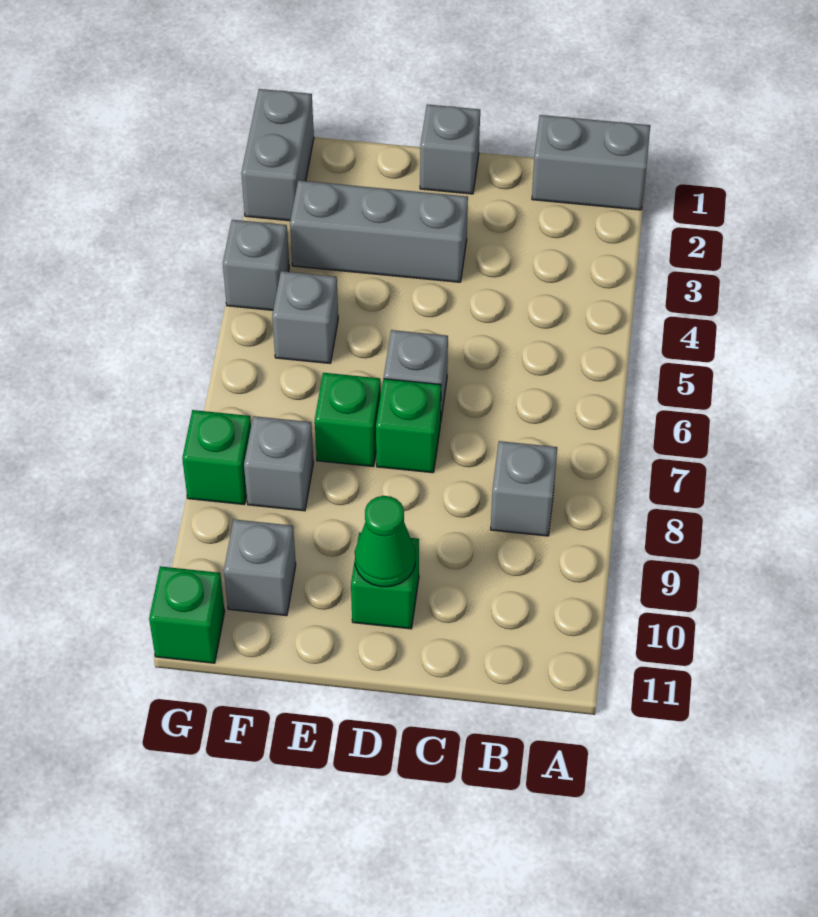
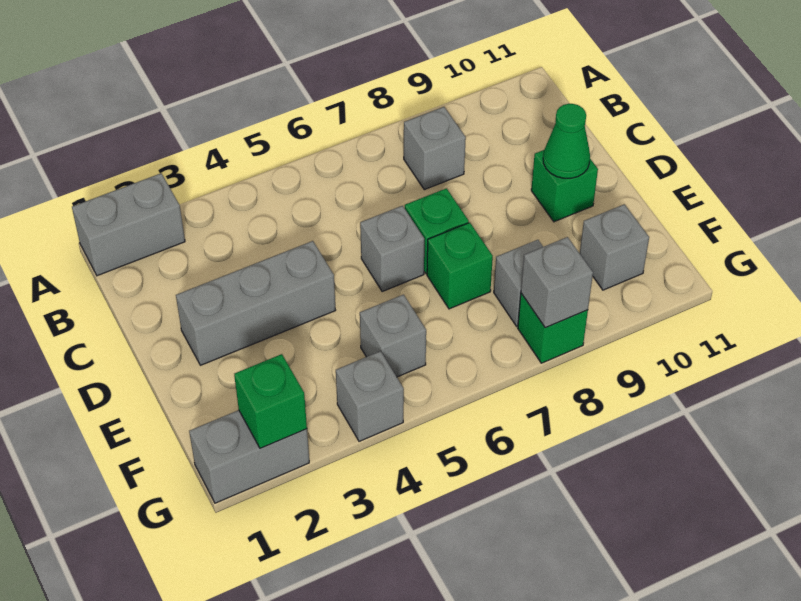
grey 1x2 brick [532,115,650,210] -> grey 1x2 brick turned to [72,173,185,276]
grey 1x1 brick [420,104,480,194] -> grey 1x1 brick moved to [521,237,593,328]
grey 1x3 brick [290,180,468,282] -> grey 1x3 brick turned to [176,241,336,365]
green 1x1 brick [149,566,225,663] -> green 1x1 brick moved to [234,354,307,448]

